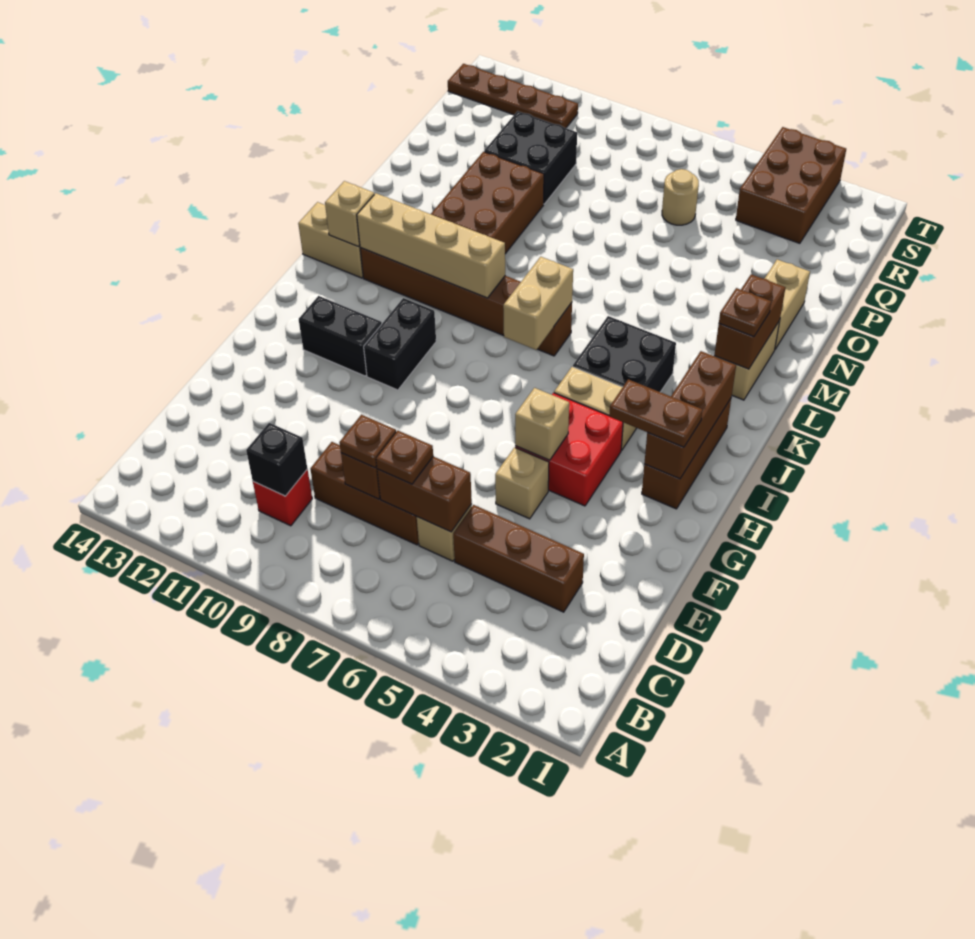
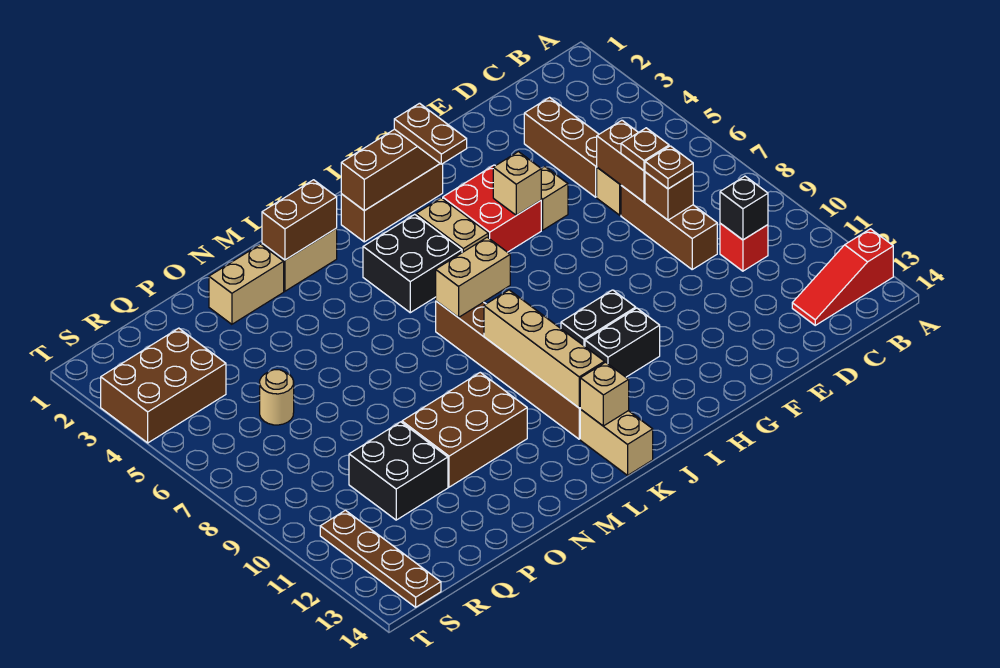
none -> red 1x3 slope [792,229,893,325]
black 1x2 brick [299,296,382,376] -> black 1x2 brick turned to [585,308,660,377]
brown 1x1 plate [719,288,771,337] -> none

